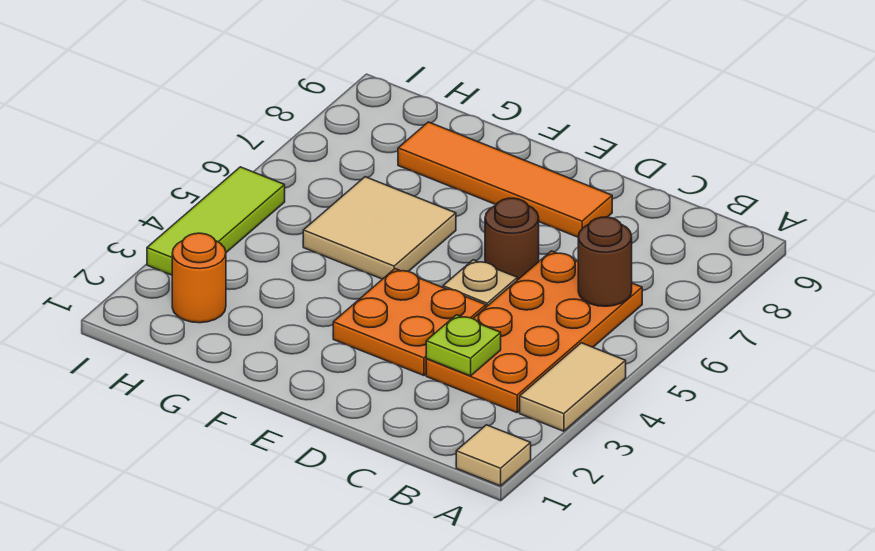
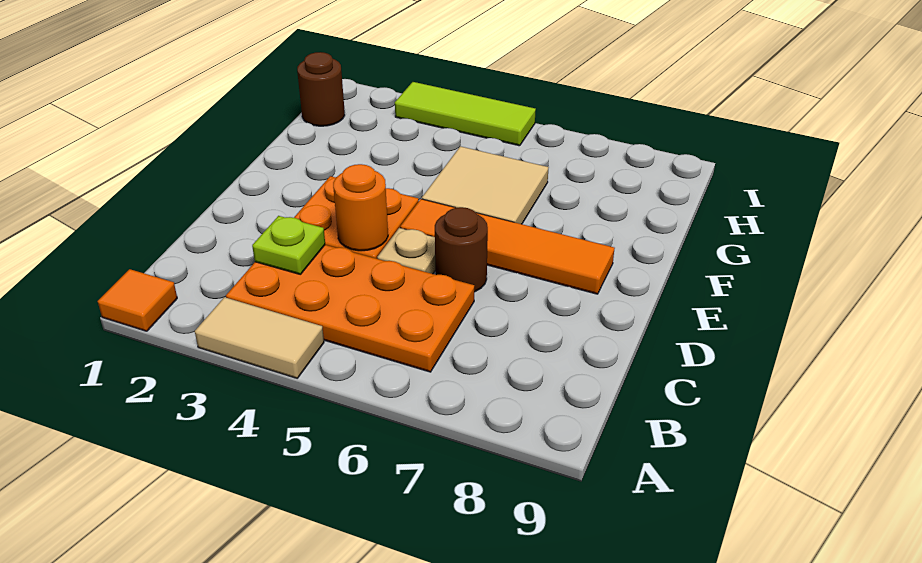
tan 1x1 tile [456,425,531,486] -> orange 1x1 tile [98,269,177,331]
brown 1x1 round brick [578,217,632,306] -> brown 1x1 round brick moved to [297,52,345,126]
orange 1x4 tile [398,122,612,237] -> orange 1x4 tile turned to [400,199,615,294]
orange 1x1 round brick [172,233,226,323] -> orange 1x1 round brick moved to [333,164,388,251]

